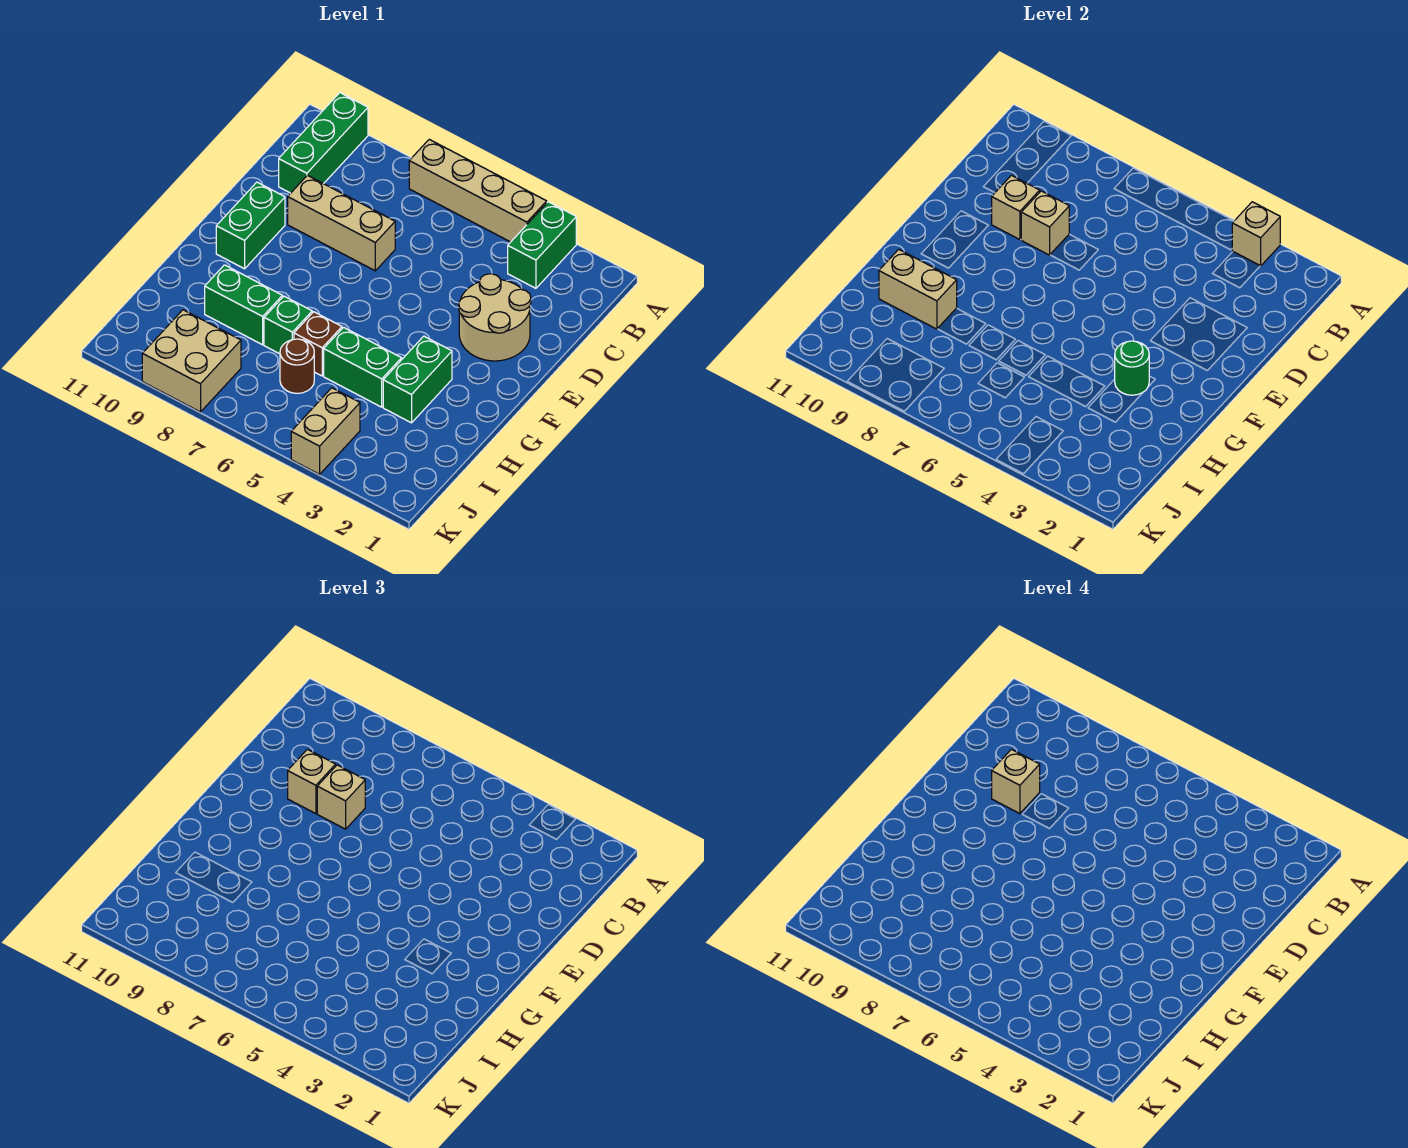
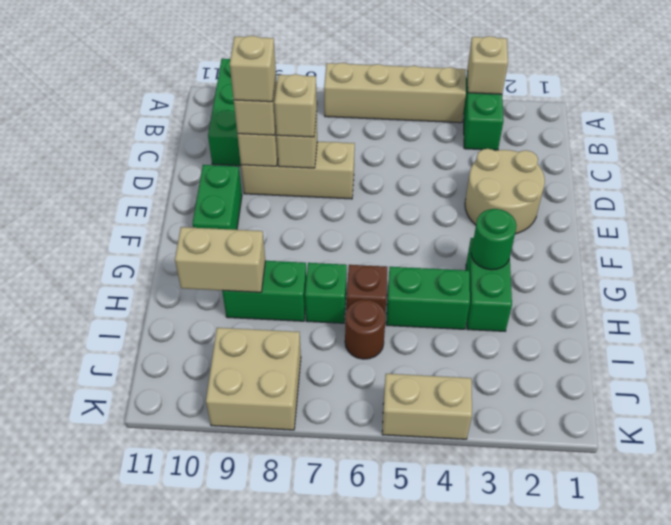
tan 1x2 brick [291,388,360,474] -> tan 1x2 brick turned to [382,374,472,439]

